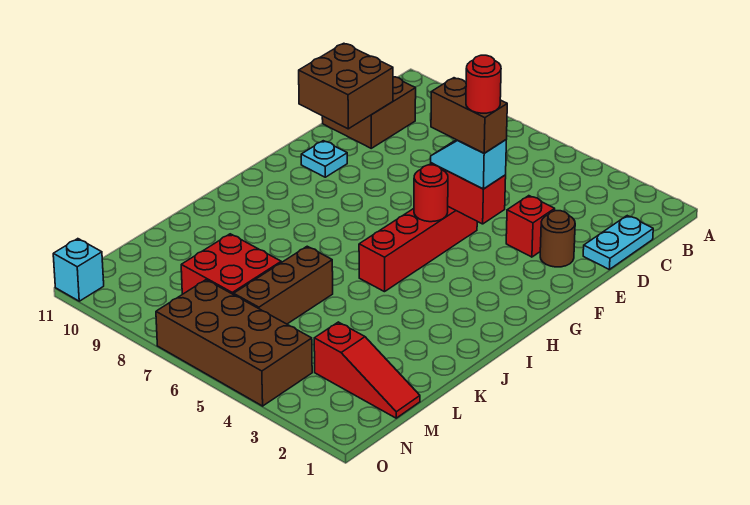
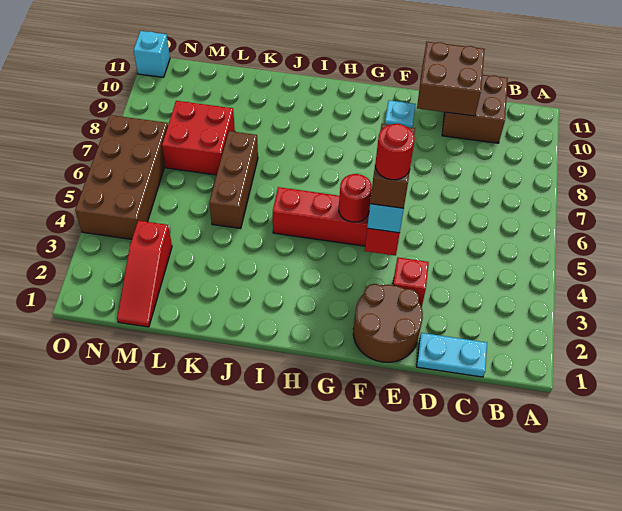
brown 1x1 round brick [540,211,575,267] -> brown 2x2 round brick [353,284,423,362]
brown 1x3 brick [234,246,333,324] -> brown 1x3 brick turned to [209,131,258,229]

